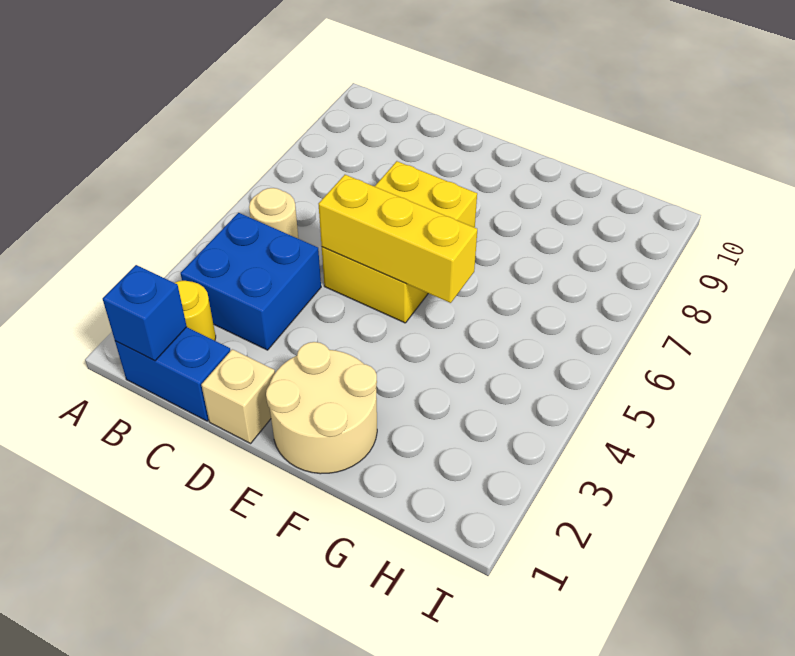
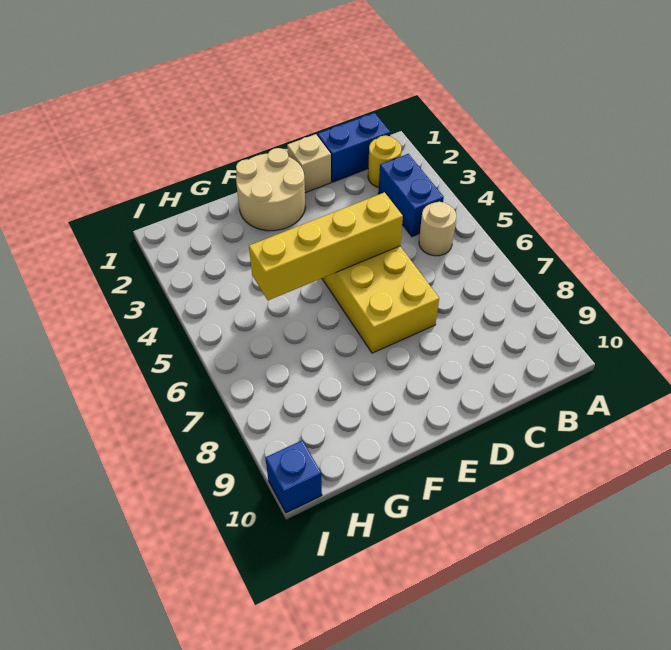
blue 1x1 brick [103,265,187,361] -> blue 1x1 brick moved to [265,441,322,513]
blue 2x2 brick [181,213,321,350] -> blue 1x2 brick [379,154,444,237]
yellow 1x3 brick [319,175,477,303] -> yellow 1x4 brick [249,192,403,300]

